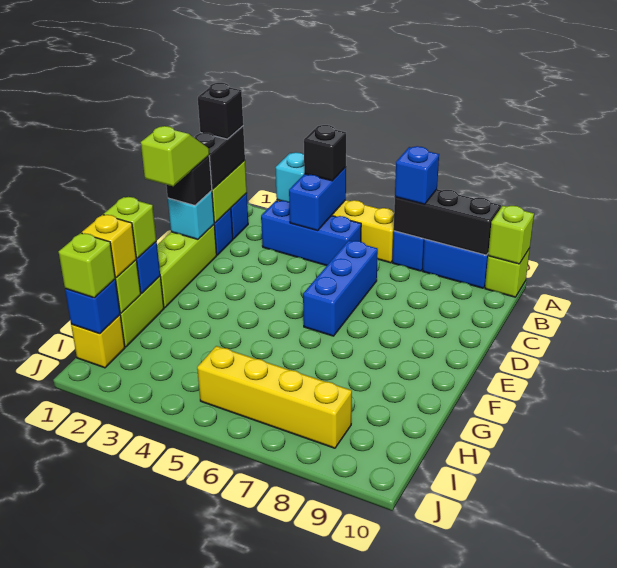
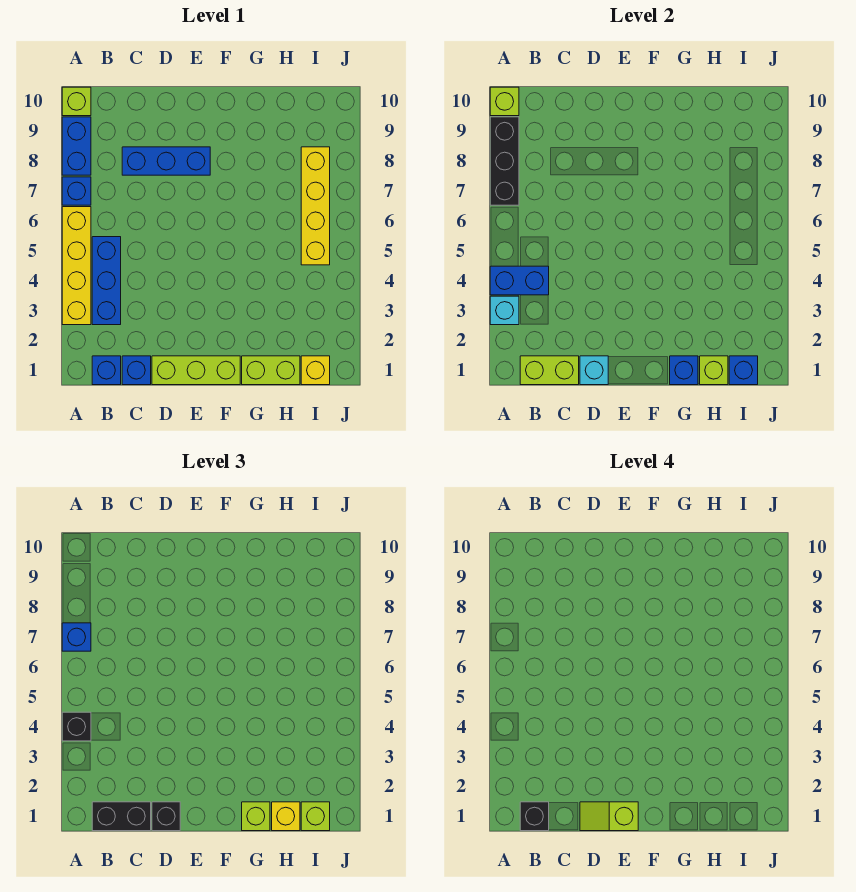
blue 1x3 brick [303,240,378,336] -> blue 1x3 brick moved to [122,147,210,175]

